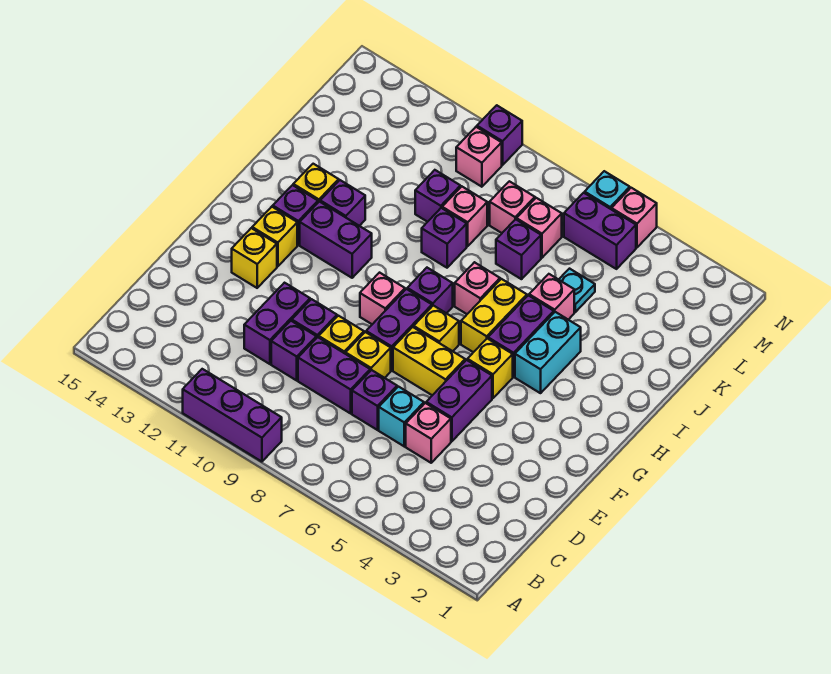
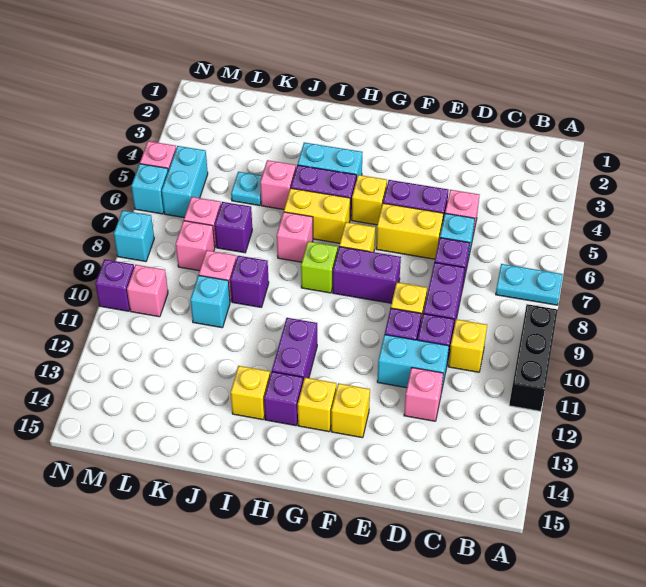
none -> cyan 1x2 plate [496,264,563,305]
purple 1x3 brick [183,369,282,462] -> black 1x3 brick [509,304,558,411]
purple 1x2 brick [244,283,310,364] -> cyan 1x2 brick [377,335,449,393]
yellow 1x1 brick [346,332,391,378] -> yellow 1x1 brick moved to [448,319,487,372]
yellow 1x2 brick [393,327,465,395] -> yellow 1x2 brick turned to [376,203,443,259]
pink 1x1 brick [360,273,405,324] -> pink 1x1 brick moved to [404,368,443,421]
purple 1x1 brick [407,268,453,313] -> lime 1x1 brick [301,241,338,293]
purple 1x1 brick [320,180,365,226] -> none
purple 1x1 brick [415,170,460,222] -> cyan 1x1 brick [190,275,230,328]
purple 1x2 brick [564,193,636,269] -> cyan 1x2 brick [162,146,208,217]
none -> cyan 1x1 brick [114,210,154,262]

